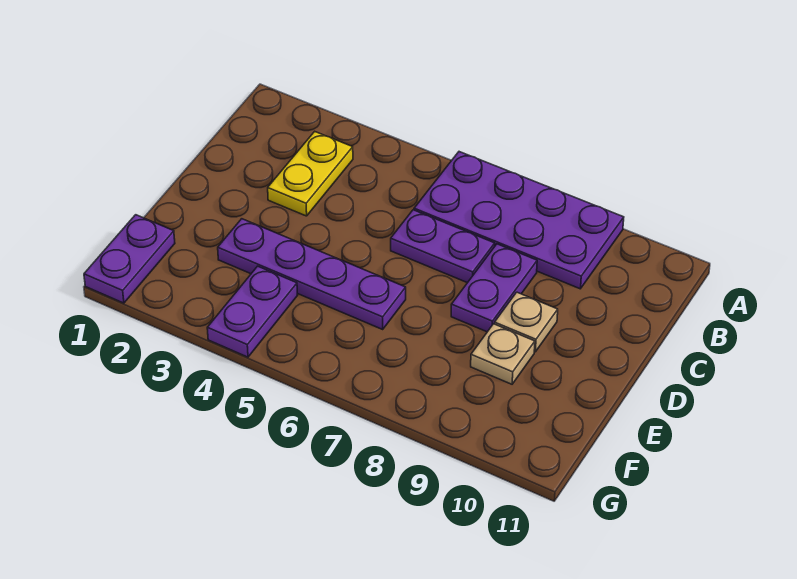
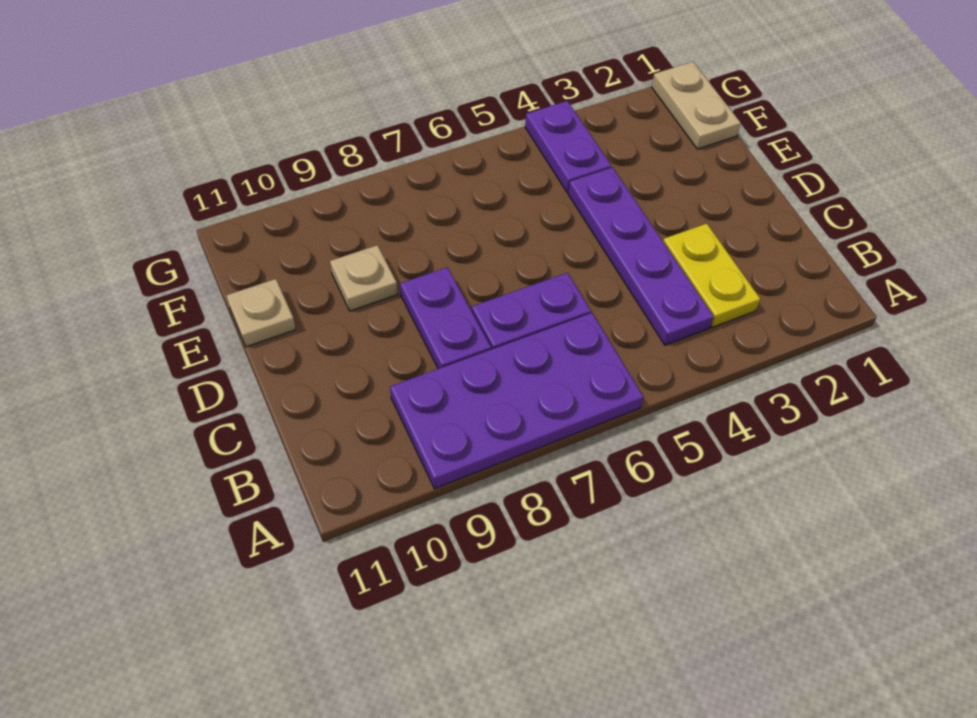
tan 1x1 plate [495,292,558,352] -> tan 1x1 plate moved to [226,279,296,347]
purple 1x4 plate [218,219,406,329] -> purple 1x4 plate turned to [568,167,714,345]
purple 1x2 plate [84,215,175,303] -> tan 1x2 plate [652,62,741,149]

